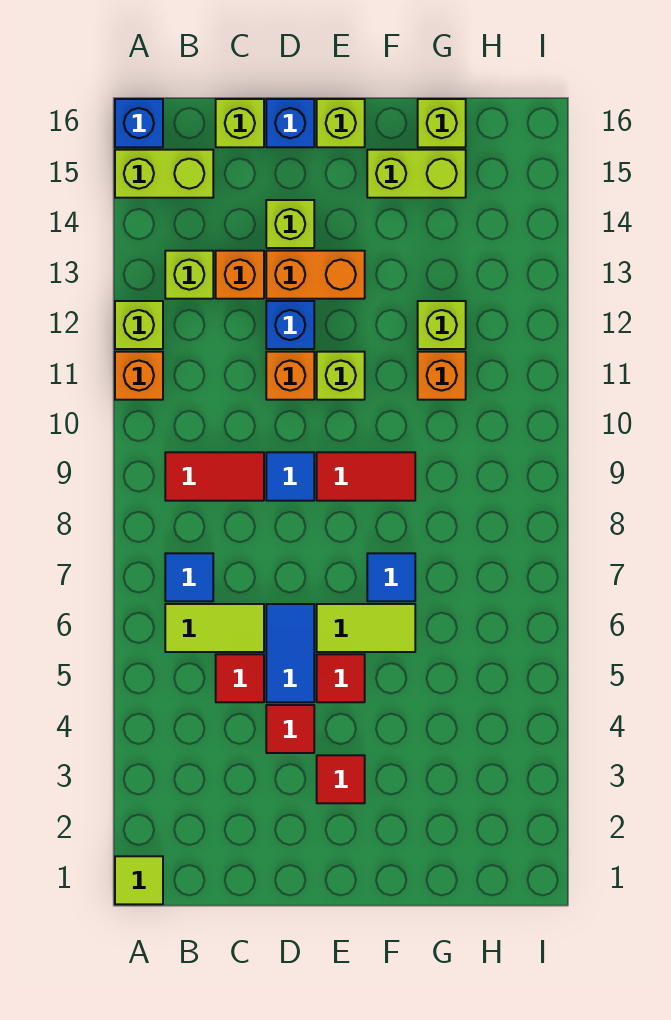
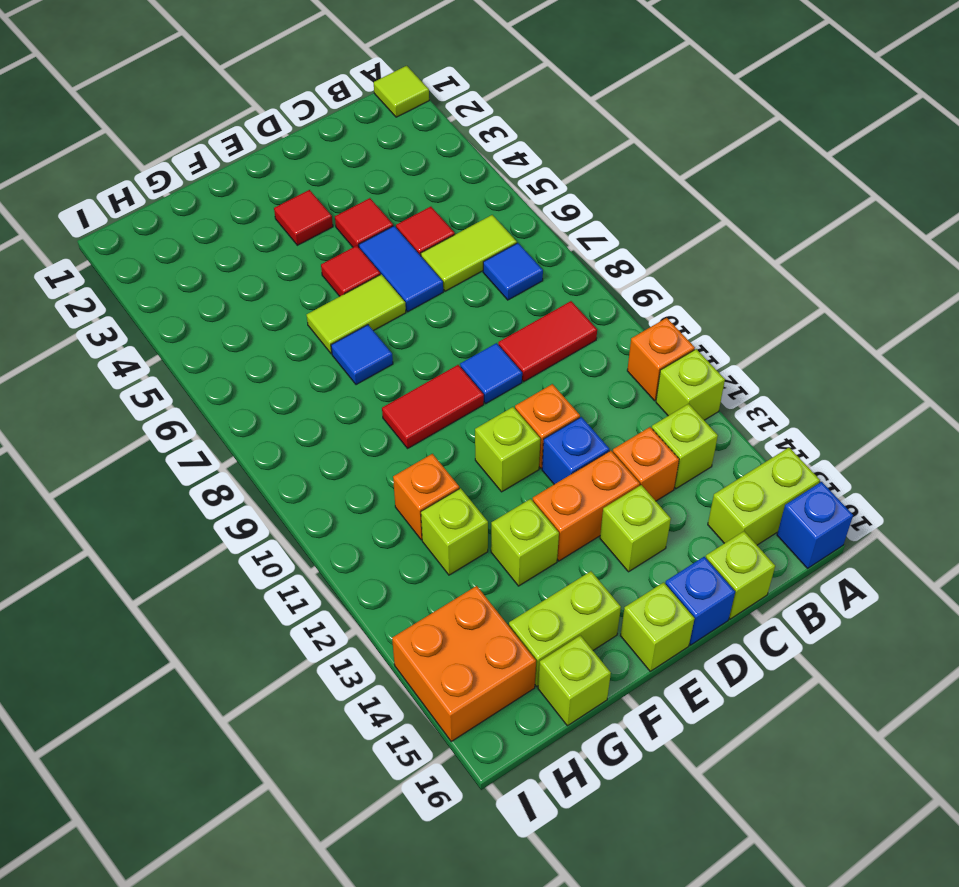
none -> lime 1x1 brick [491,499,559,586]
none -> orange 2x2 brick [392,586,536,741]

